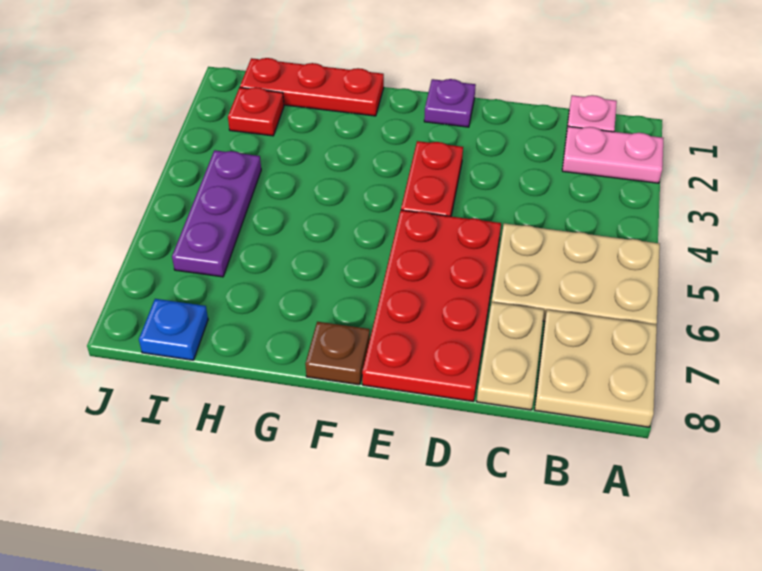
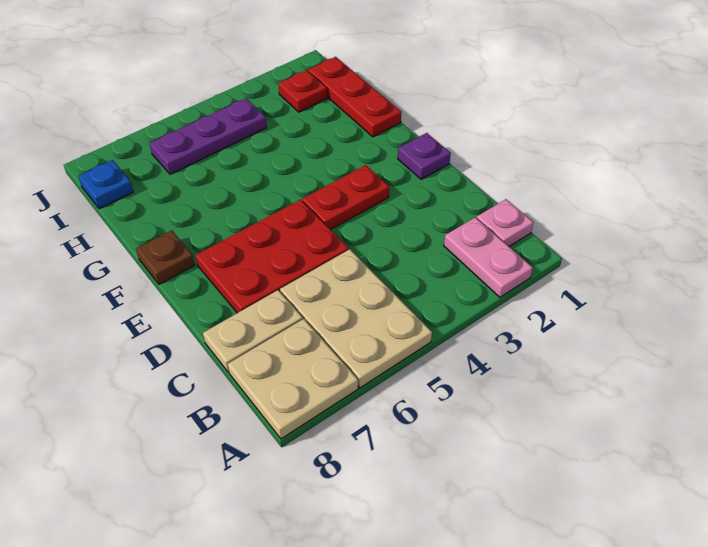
red 2x4 plate [362,210,501,401] -> red 2x3 plate [196,200,349,313]

